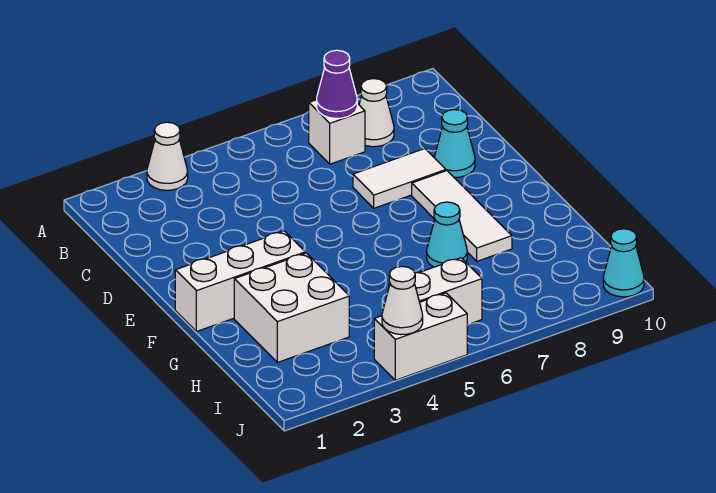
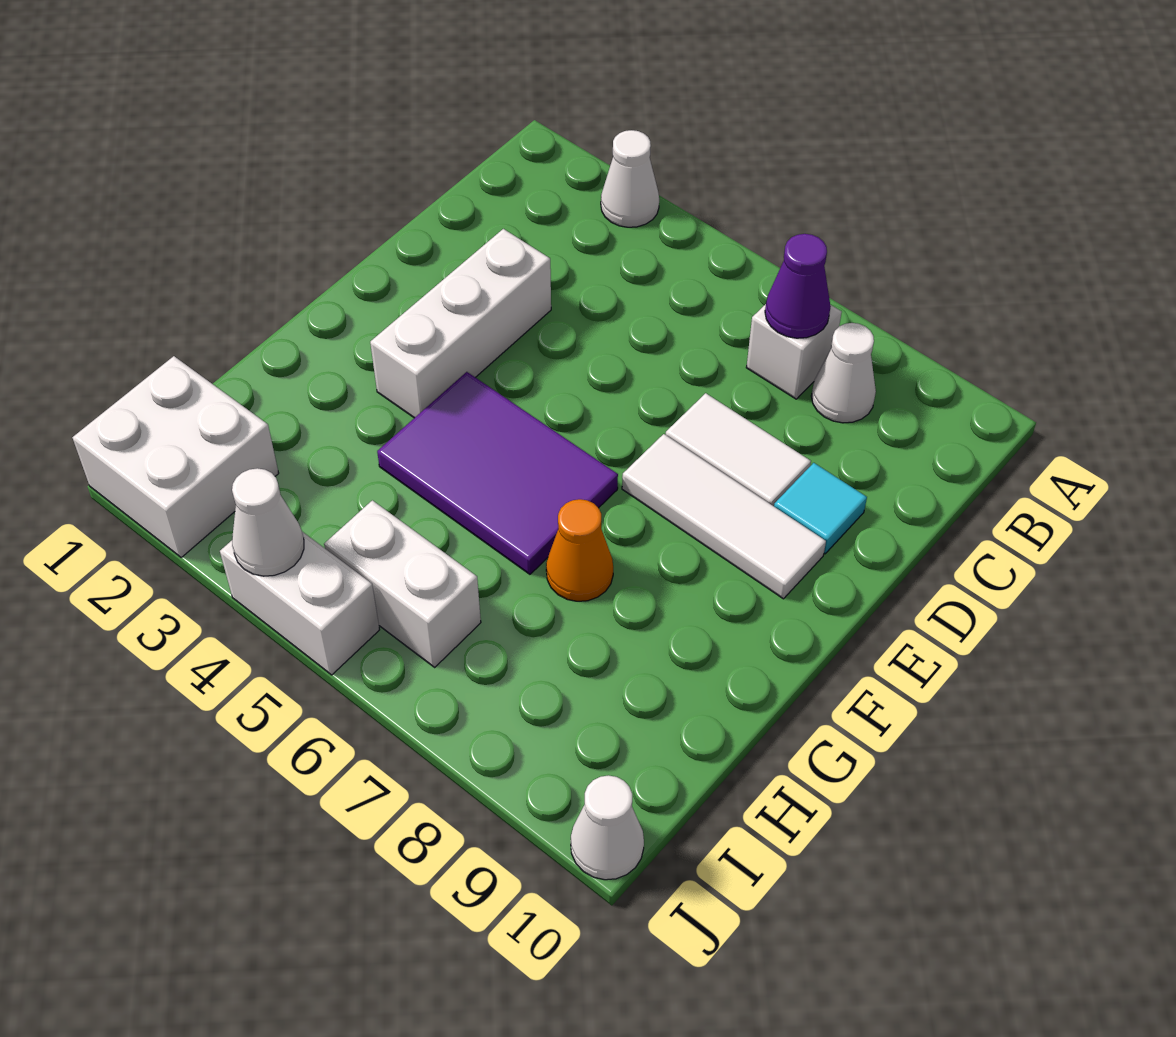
cyan 1x1 cone [434,110,475,178] -> cyan 1x1 tile [774,463,867,554]
white 1x3 tile [412,171,512,261] -> white 1x3 tile turned to [622,434,826,599]
white 1x3 brick [175,231,305,332] -> white 1x3 brick turned to [370,229,551,418]
none -> purple 2x3 tile [377,372,618,574]
white 2x2 brick [234,253,349,362] -> white 2x2 brick moved to [72,356,279,558]
cyan 1x1 cone [427,202,467,267] -> orange 1x1 cone [546,499,613,601]
cyan 1x1 cone [603,229,644,297] -> white 1x1 cone [571,775,644,880]

